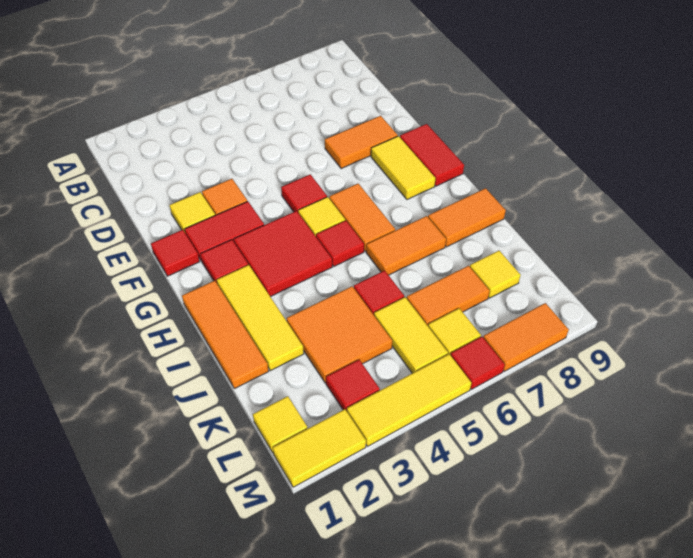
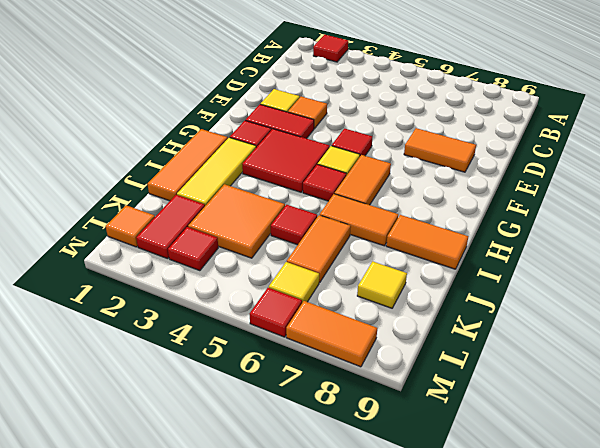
red 1x1 tile [151,230,200,276] -> red 1x1 tile moved to [313,35,348,62]
yellow 1x2 tile [371,136,435,199] -> none
red 1x2 tile [400,124,464,186] -> red 1x2 tile moved to [136,195,205,259]
yellow 1x2 tile [374,297,448,373] -> none
orange 1x2 tile [407,266,490,326] -> orange 1x2 tile turned to [287,215,351,283]
yellow 1x1 tile [253,396,308,453] -> orange 1x1 tile [106,205,155,247]
yellow 1x2 tile [273,409,366,487] -> none
yellow 1x3 tile [347,354,471,446] -> none

